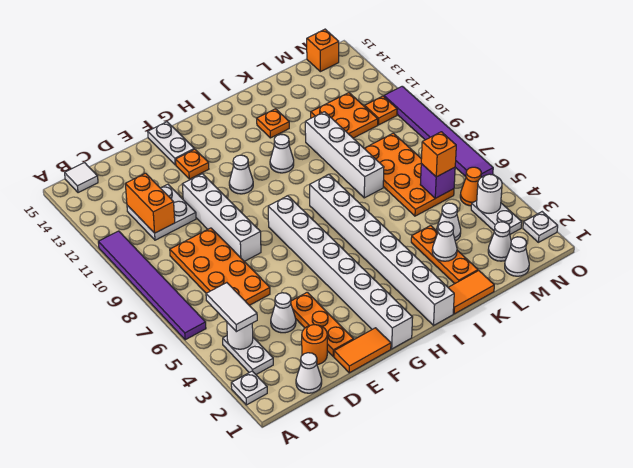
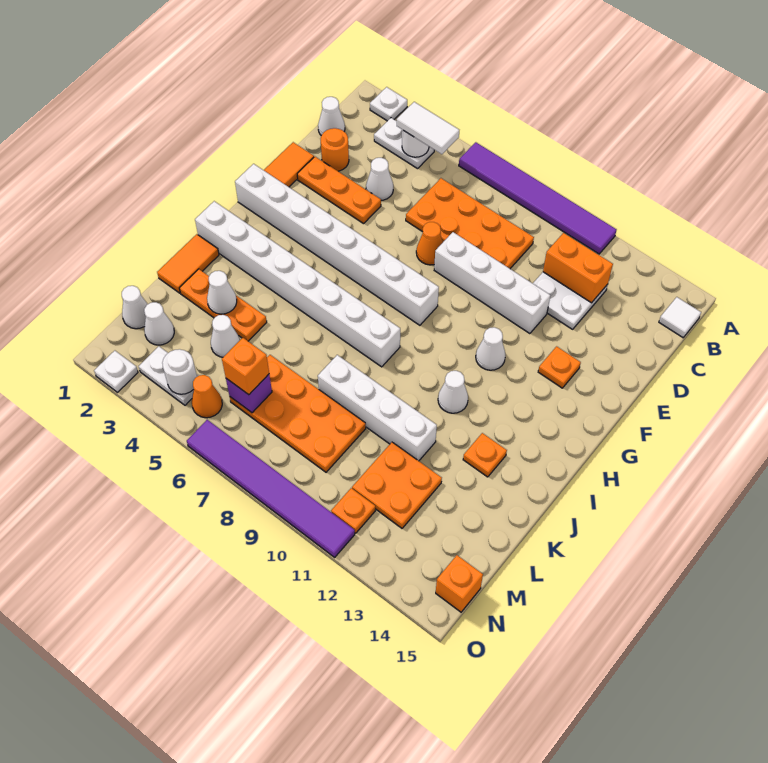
none -> orange 1x1 cone [416,222,443,265]
white 1x2 plate [148,122,194,165] -> none

